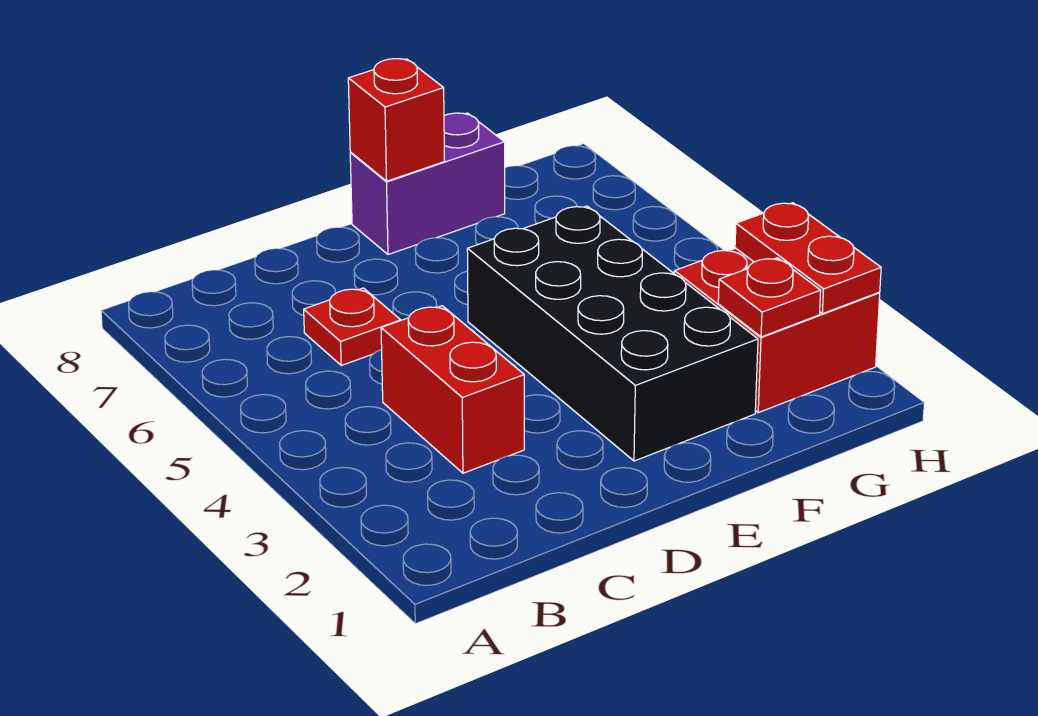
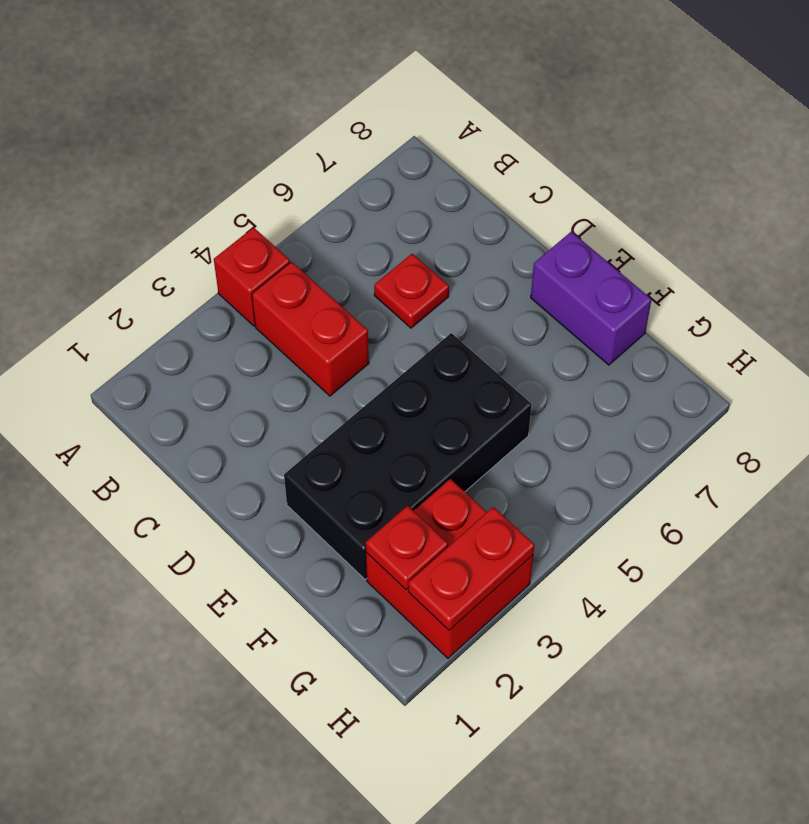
red 1x2 brick [381,306,524,473] -> red 1x2 brick turned to [252,262,369,396]
red 1x1 brick [348,59,445,181] -> red 1x1 brick moved to [214,227,290,326]

